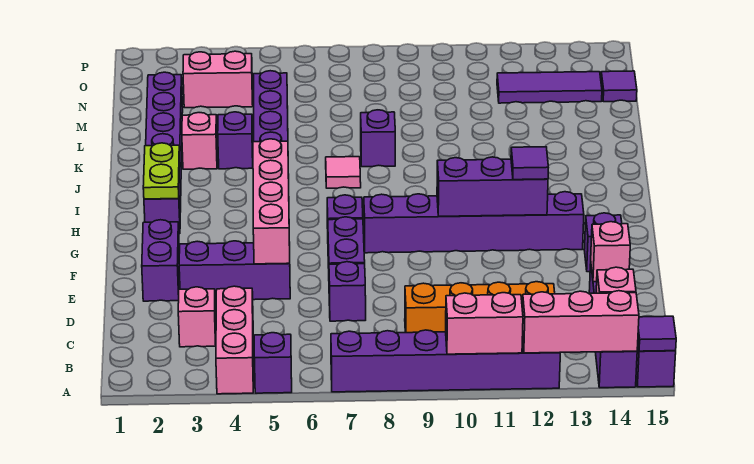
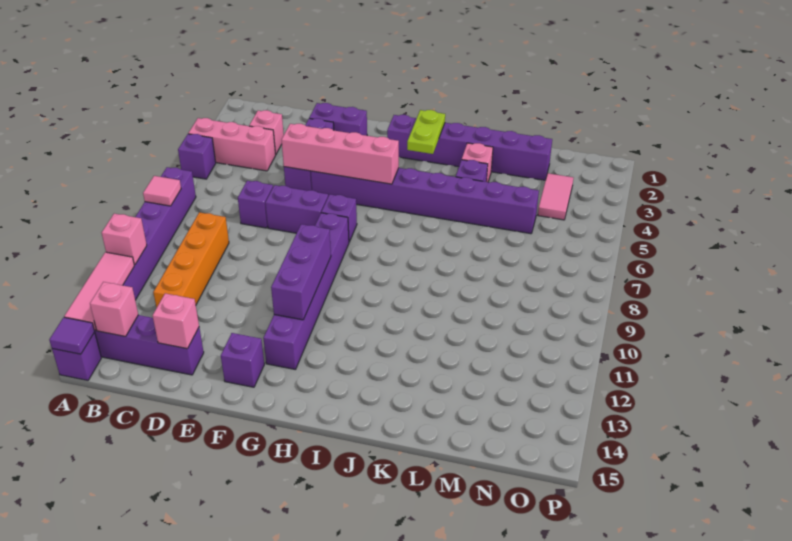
pink 1x2 brick [446,293,523,354] -> pink 1x1 brick [102,214,147,265]
pink 1x3 brick [522,291,639,353] -> pink 1x3 tile [64,252,134,330]
purple 1x1 tile [511,147,549,180] -> none
lime 1x2 plate [143,143,180,199] -> lime 1x2 plate turned to [407,110,445,154]
pink 1x1 tile [326,157,361,188] -> pink 1x1 tile moved to [143,176,181,206]
purple 1x1 brick [361,110,395,167] -> none
pink 1x2 brick [183,51,253,108] -> pink 1x2 tile [538,173,573,220]
purple 1x3 tile [497,72,602,103] -> none
purple 1x1 tile [601,71,637,102] -> none

